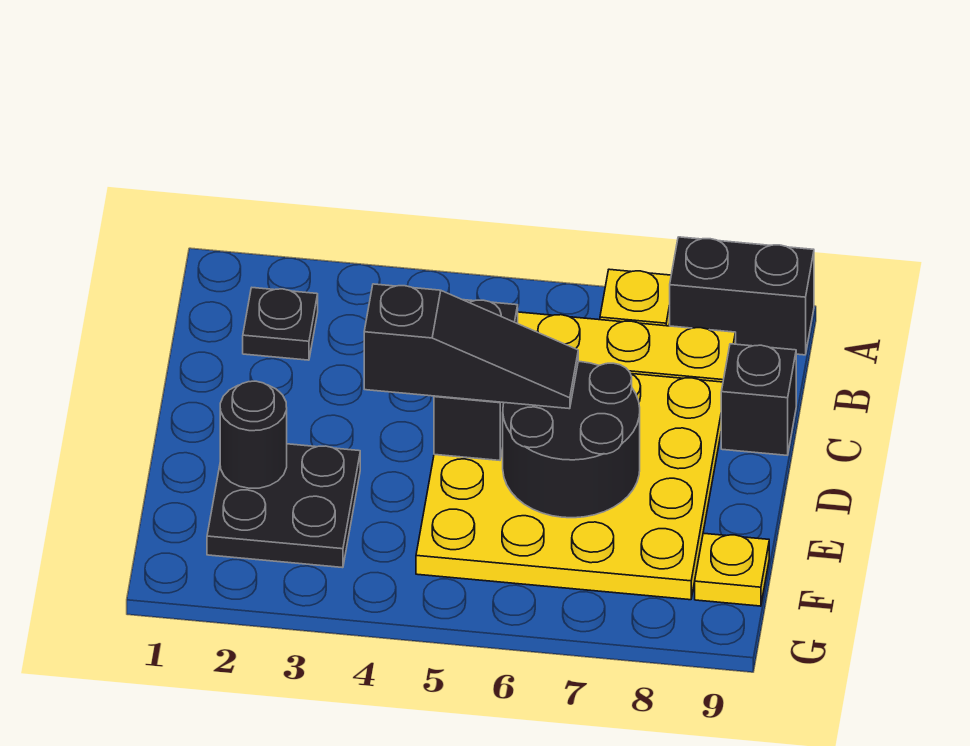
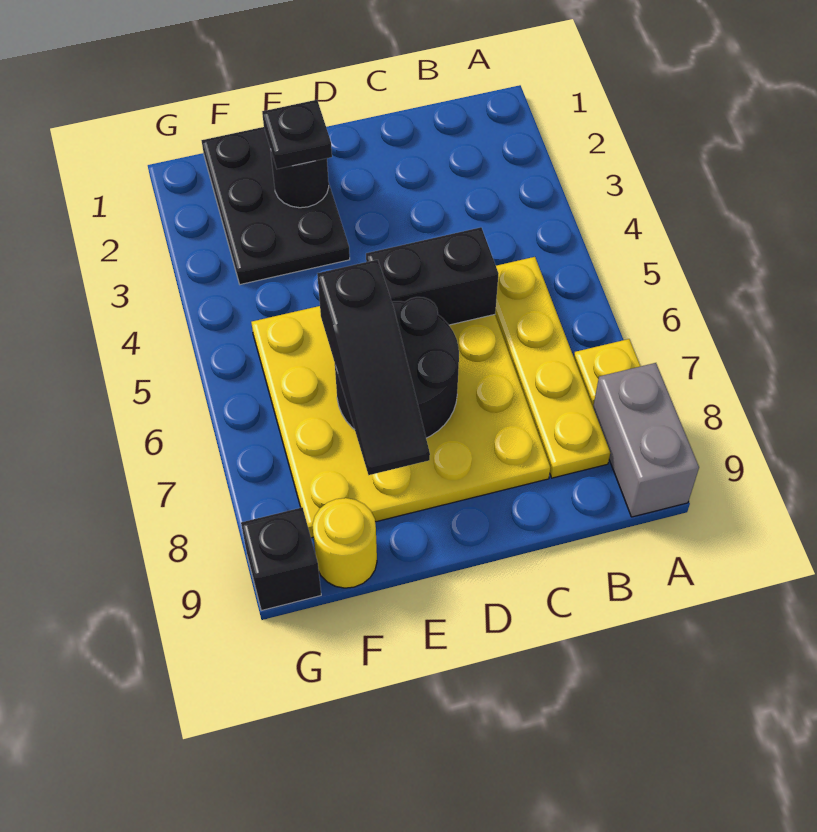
black 1x2 brick [670,237,814,355] -> grey 1x2 brick [593,363,699,517]
black 1x1 plate [243,288,318,360] -> black 1x1 plate moved to [262,100,332,169]
black 1x1 brick [721,344,796,455] -> black 1x1 brick moved to [241,508,321,611]
black 1x3 slope [364,284,578,409] -> black 1x3 slope moved to [317,260,430,475]
black 2x2 plate [207,444,360,568] -> black 2x3 plate [201,127,350,285]
yellow 1x1 plate [695,533,769,606] -> yellow 1x1 round brick [312,498,377,588]

